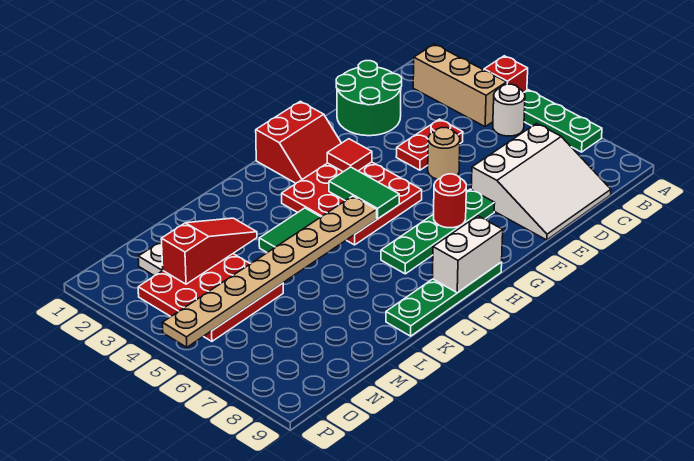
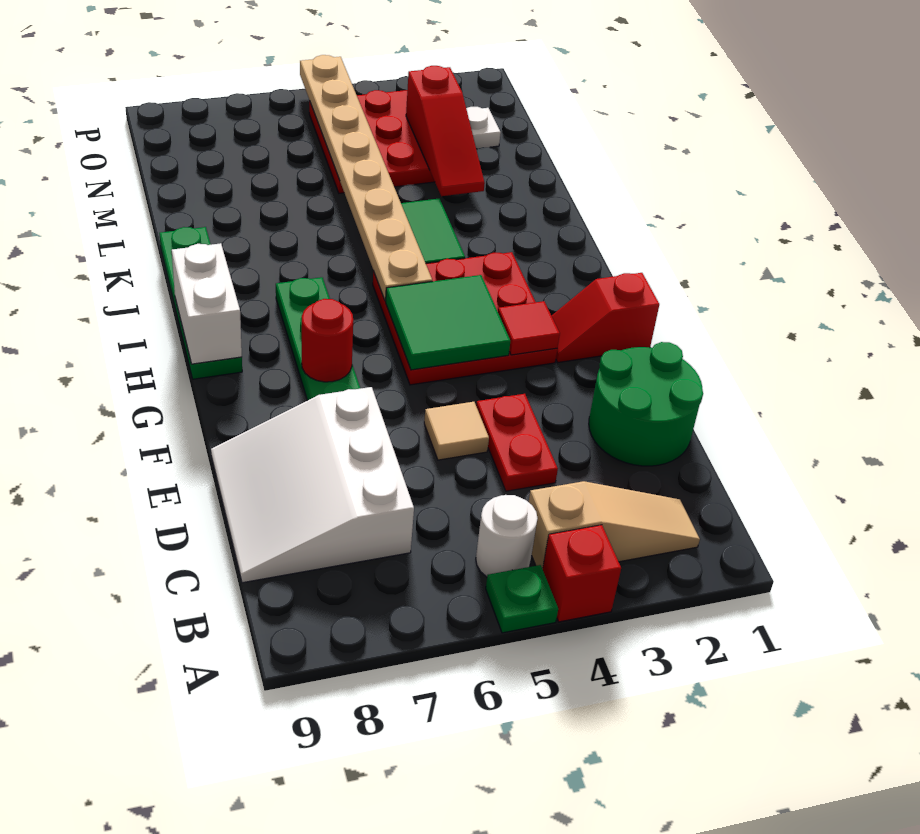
green 1x3 plate [524,90,602,152] -> green 1x1 plate [486,565,558,633]
tan 1x3 brick [413,44,507,126] -> tan 1x3 slope [529,481,700,569]
tan 1x1 round brick [428,128,460,179] -> tan 1x1 tile [424,402,489,460]
red 2x2 slope [256,101,341,183] -> red 1x2 slope [552,273,659,362]
green 1x2 tile [329,167,399,219] -> green 2x2 tile [386,275,510,370]

